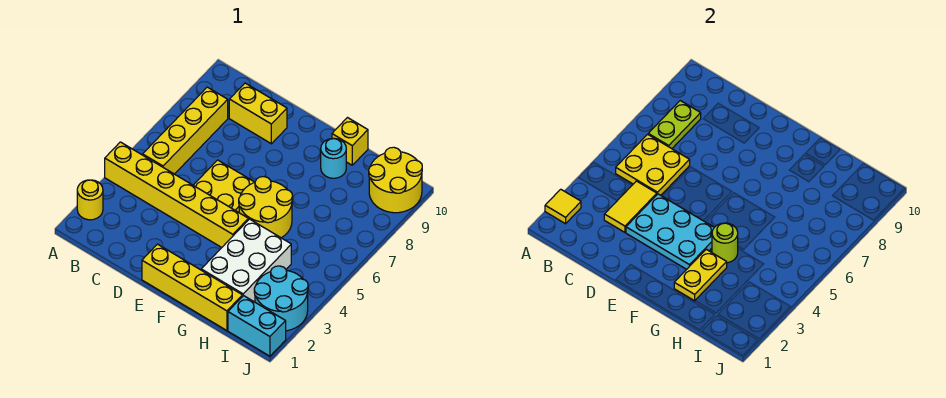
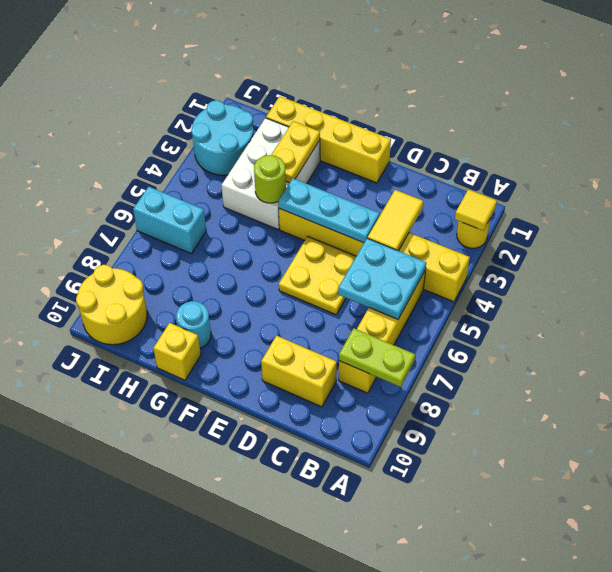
yellow 2x2 plate [616,134,690,195] -> cyan 2x2 plate [338,238,426,319]
lime 1x2 plate [648,101,701,149] -> lime 1x2 plate turned to [339,328,415,387]
cyan 2x3 plate [626,194,714,269] -> cyan 1x3 plate [278,178,380,243]
yellow 2x2 round brick [239,177,293,238] -> none
cyan 1x2 brick [228,295,286,356] -> cyan 1x2 brick moved to [133,187,206,253]

